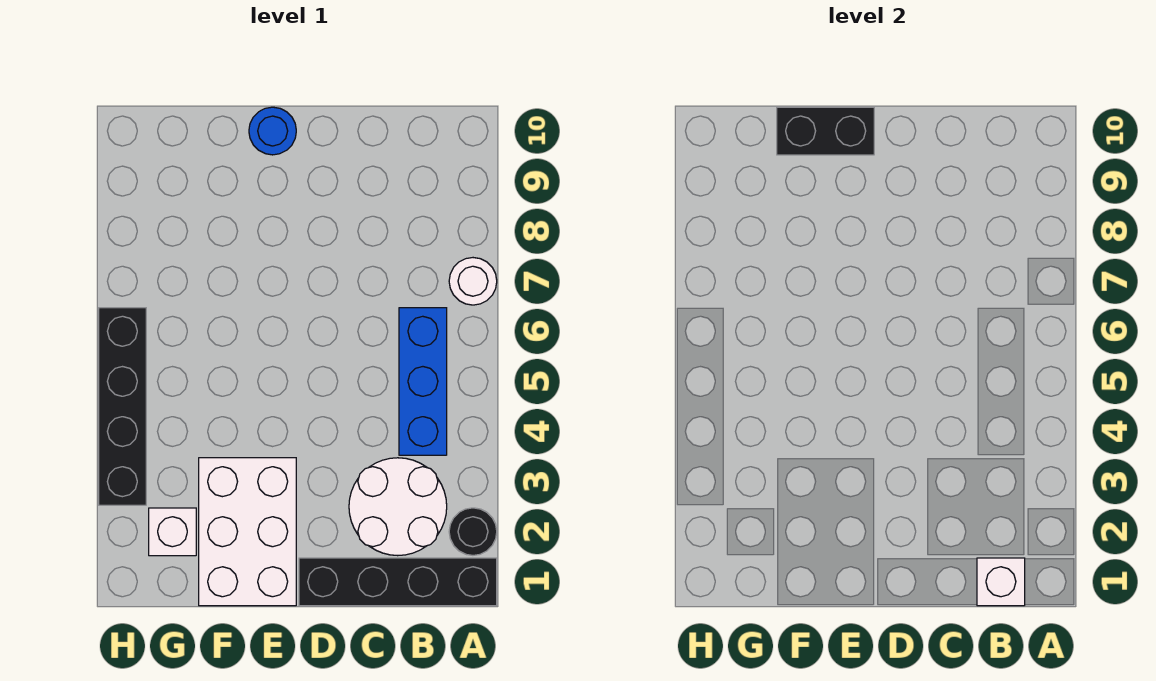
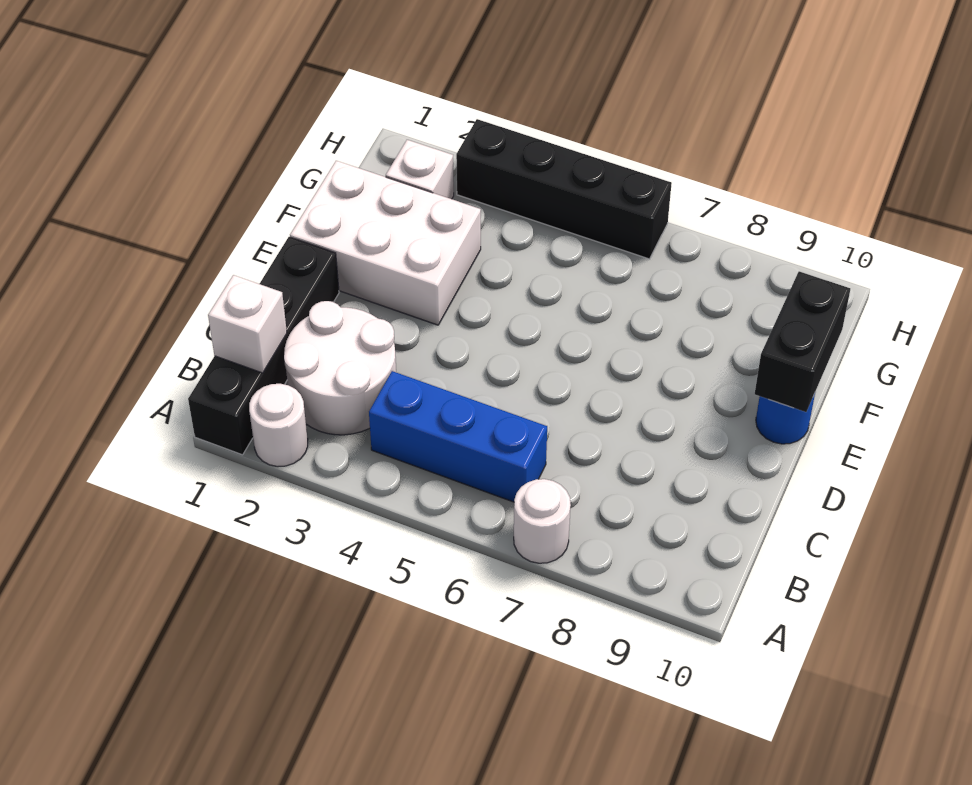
black 1x1 round brick [449,508,497,555] -> white 1x1 round brick [249,384,308,467]

